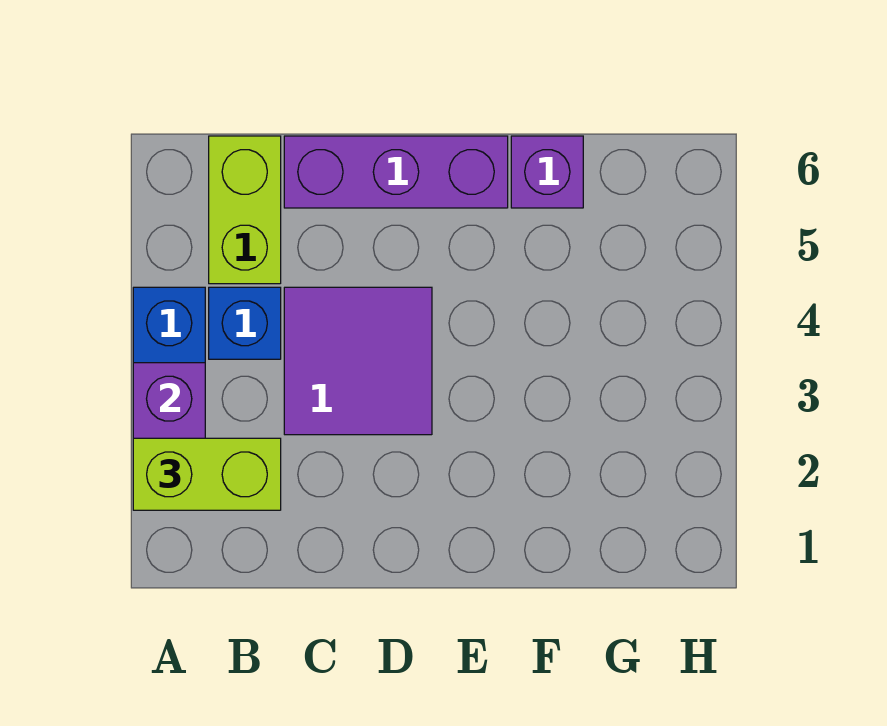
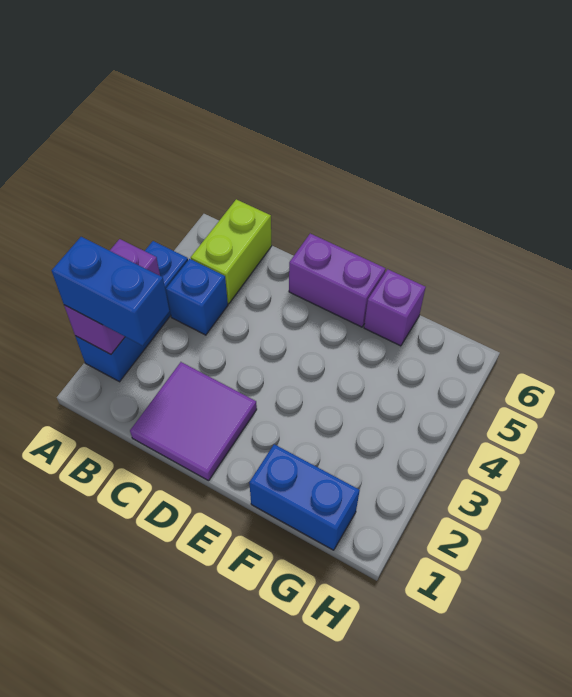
lime 1x2 brick [133,438,281,510] -> blue 1x2 brick [52,237,169,346]
purple 2x2 tile [284,287,432,435] -> purple 2x2 tile moved to [130,362,257,481]
purple 1x3 brick [284,136,508,208] -> purple 1x2 brick [289,234,386,327]
none -> blue 1x2 brick [249,444,360,550]

